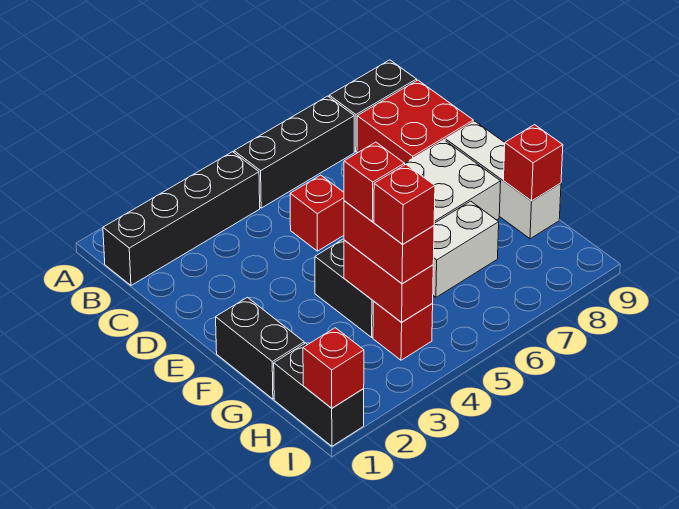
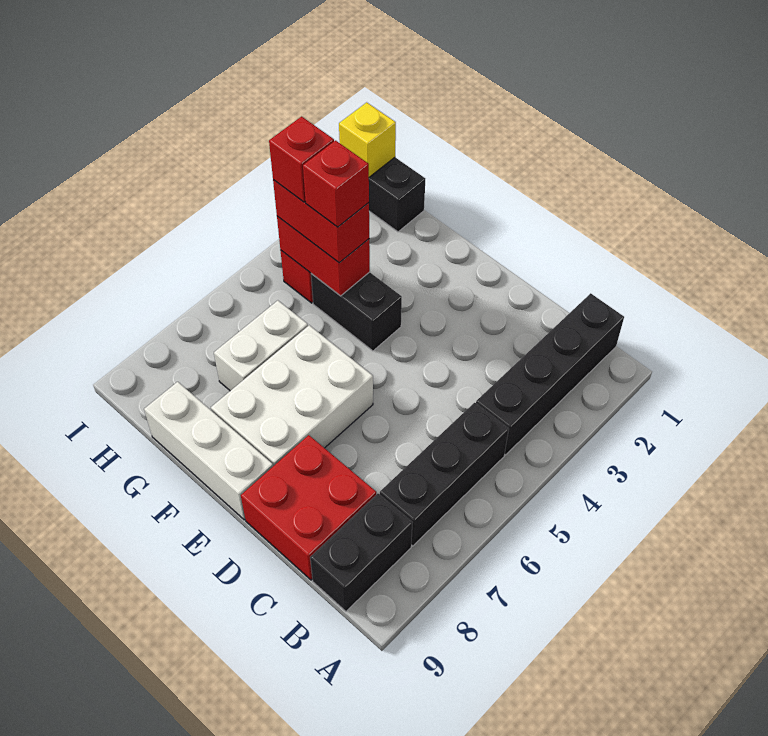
red 1x1 brick [290,175,344,251] -> none
black 1x2 brick [216,297,304,399] -> none
red 1x1 brick [504,125,563,201] -> none
red 1x1 brick [303,328,364,408] -> yellow 1x1 brick [339,102,396,177]

